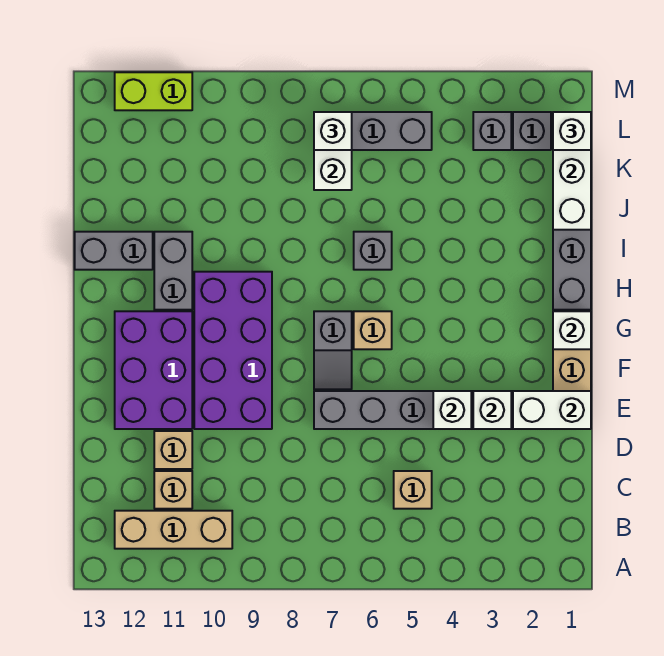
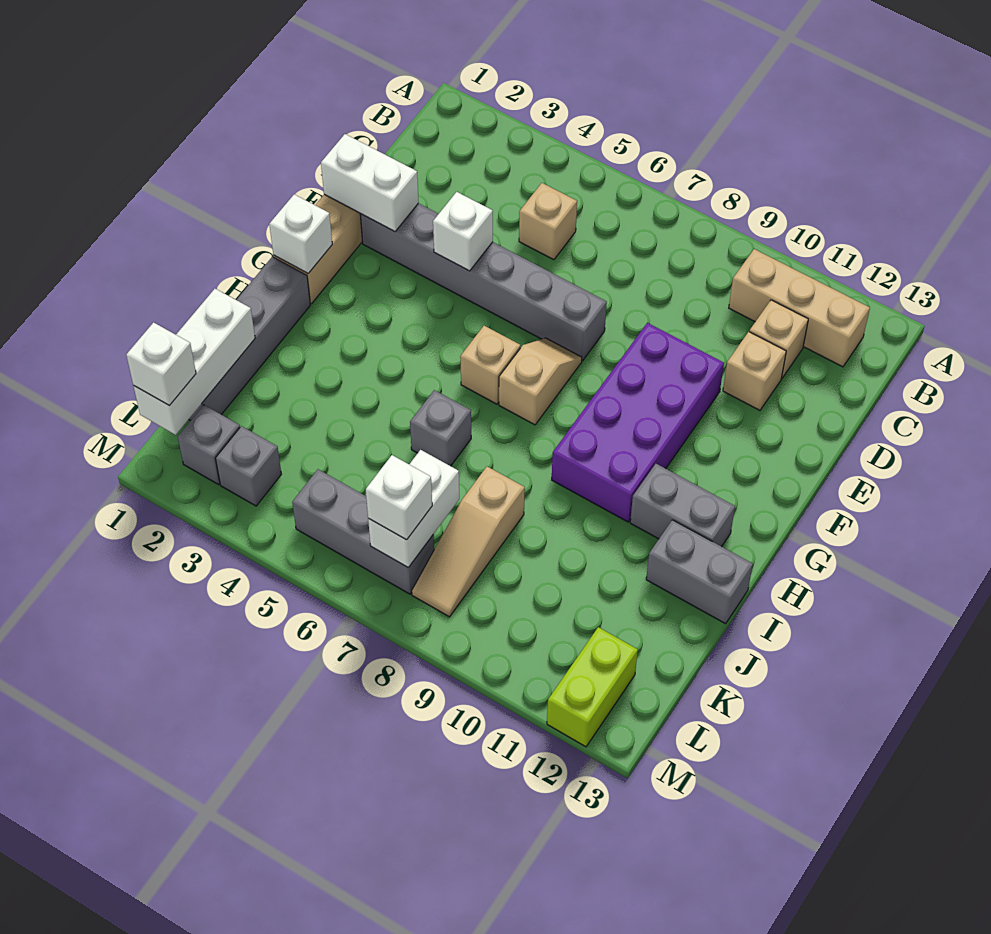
white 1x1 brick [473,391,511,429] -> none
purple 2x3 brick [115,311,192,429] -> none
grey 1x2 slope [314,311,352,389] -> tan 1x2 slope [499,338,582,425]
grey 1x2 brick [154,232,192,310] -> grey 1x2 brick turned to [630,464,735,547]
none -> tan 1x3 slope [412,467,525,617]
lime 1x2 brick [115,72,192,110] -> lime 1x2 brick turned to [547,627,638,747]

